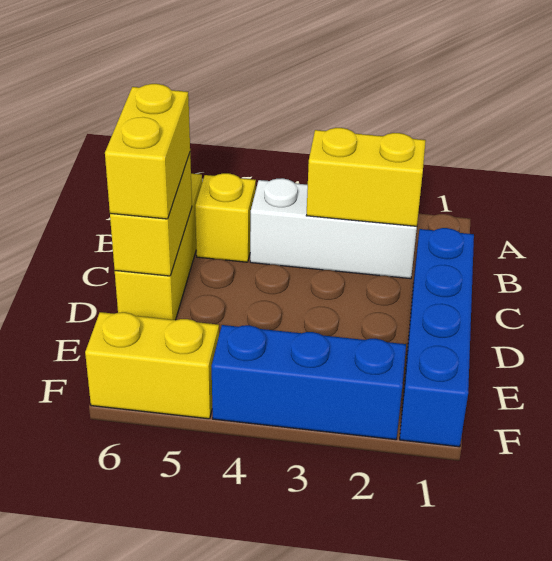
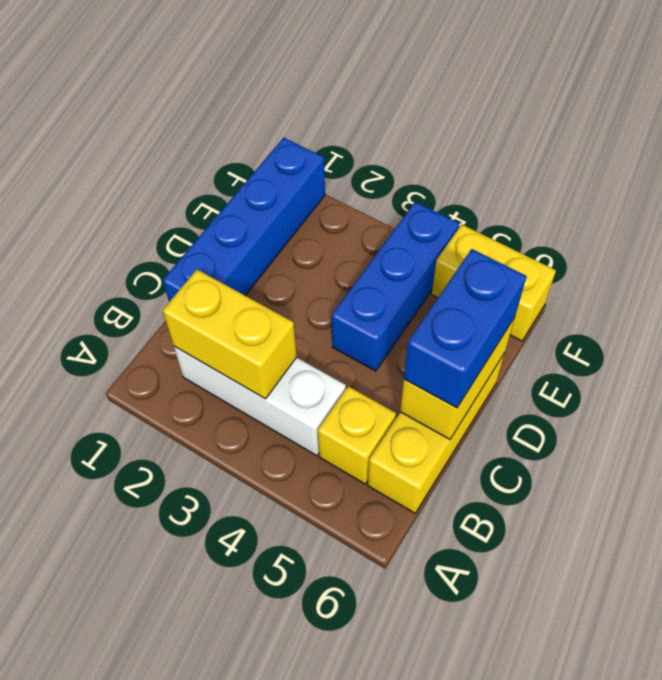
yellow 1x2 brick [105,84,190,219] -> blue 1x2 brick [404,249,527,408]
blue 1x3 brick [212,325,406,440] -> blue 1x3 brick turned to [332,202,459,371]

